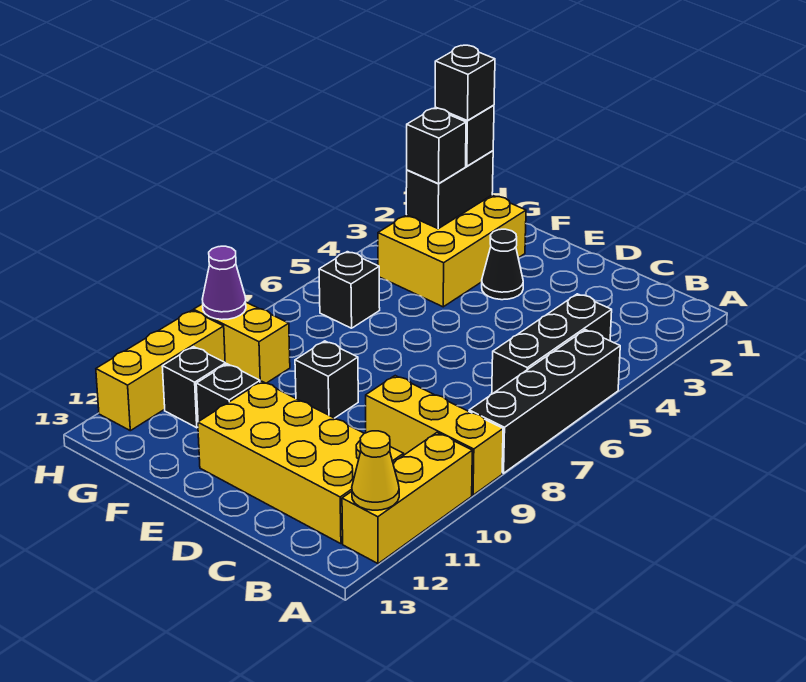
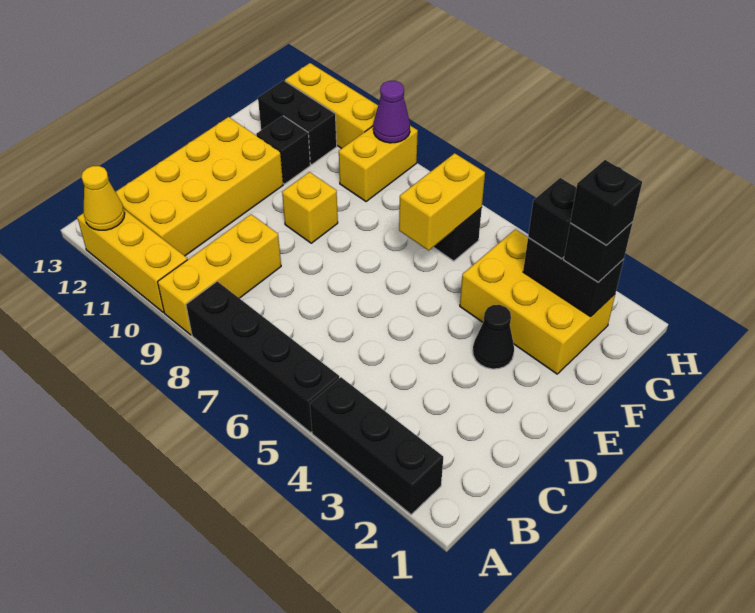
black 1x3 brick [492,294,612,394] -> black 1x3 brick moved to [310,377,443,514]
black 1x1 brick [295,341,358,418] -> yellow 1x1 brick [282,172,338,243]
none -> yellow 1x2 brick [399,153,485,250]
black 1x1 brick [162,347,226,428] -> black 1x2 brick [258,80,337,165]

